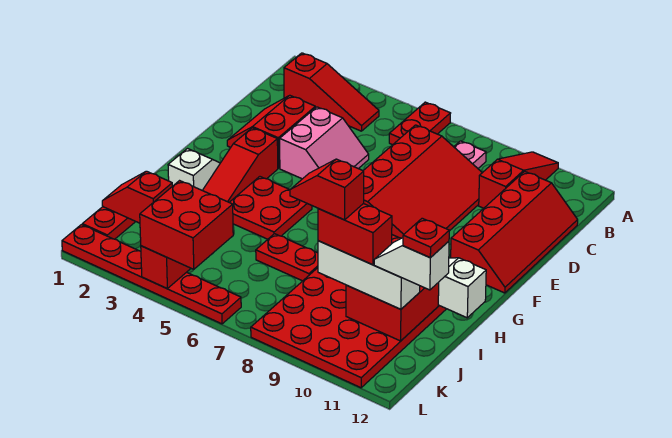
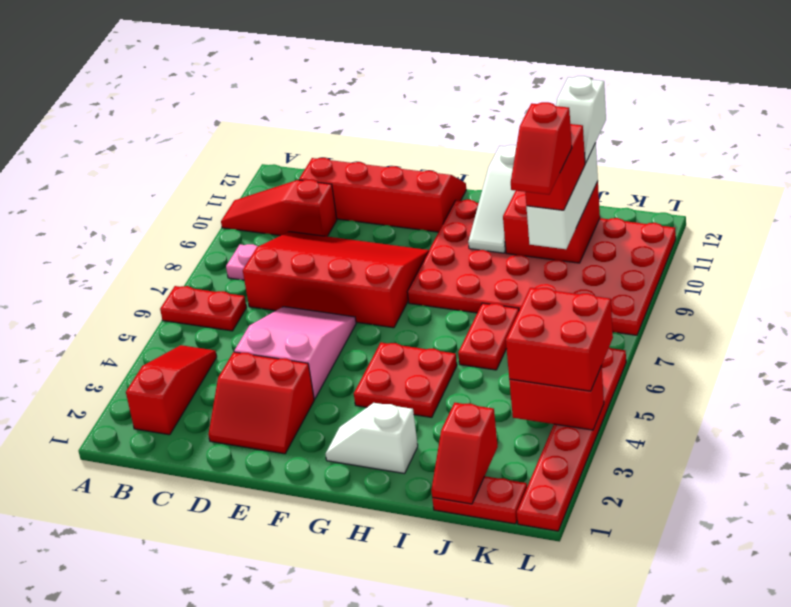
pink 2x2 slope [280,107,369,179] -> pink 2x3 slope [234,307,356,399]
red 1x3 slope [202,128,278,202] -> none
red 1x1 plate [403,218,449,258] -> none

